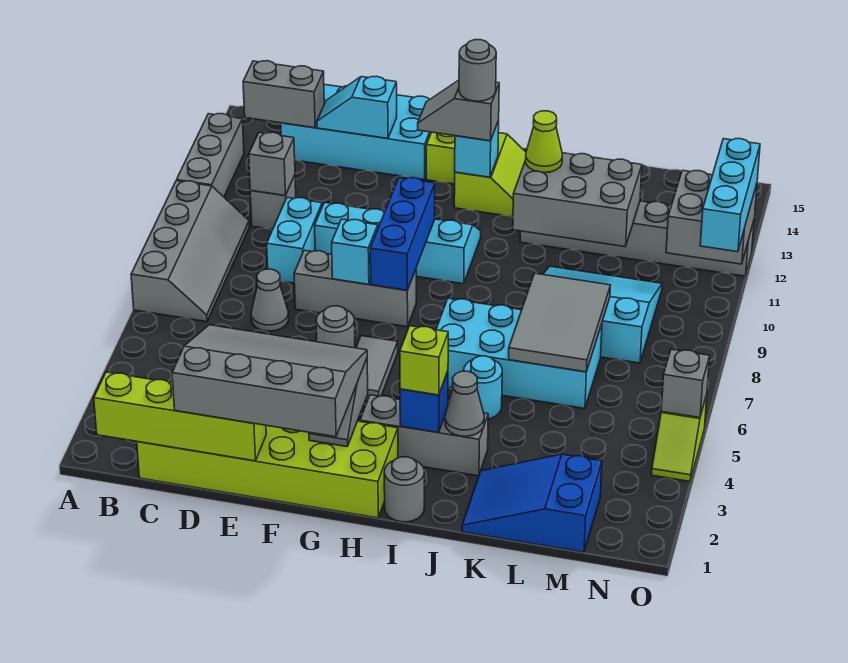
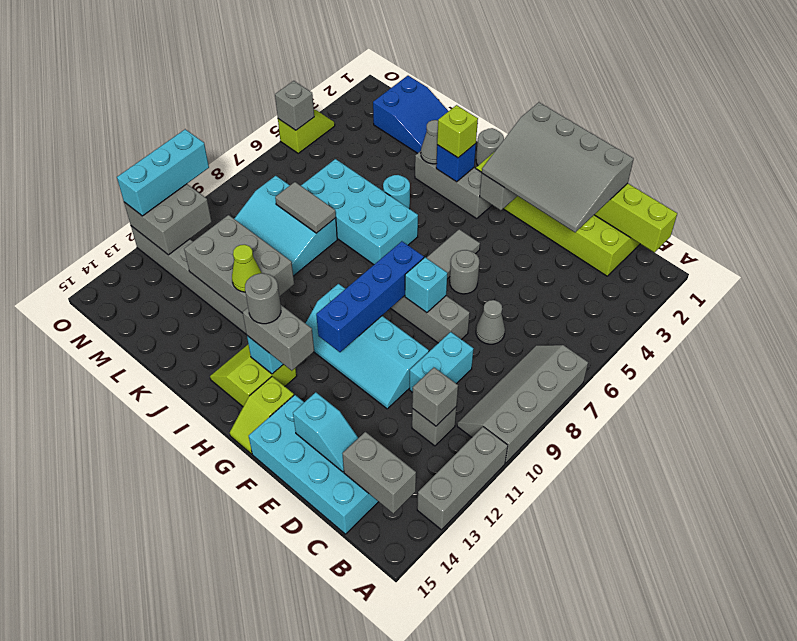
blue 1x3 brick [370,178,435,290] -> blue 1x4 brick [316,241,424,352]
grey 1x2 slope [418,80,499,141] -> grey 1x2 brick [243,305,314,371]
grey 2x3 tile [509,273,610,372] -> grey 1x2 tile [275,182,336,233]

